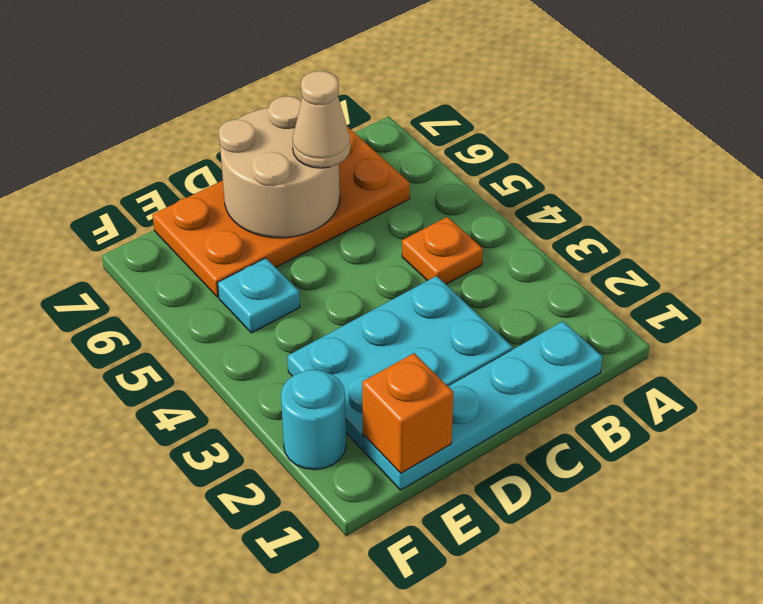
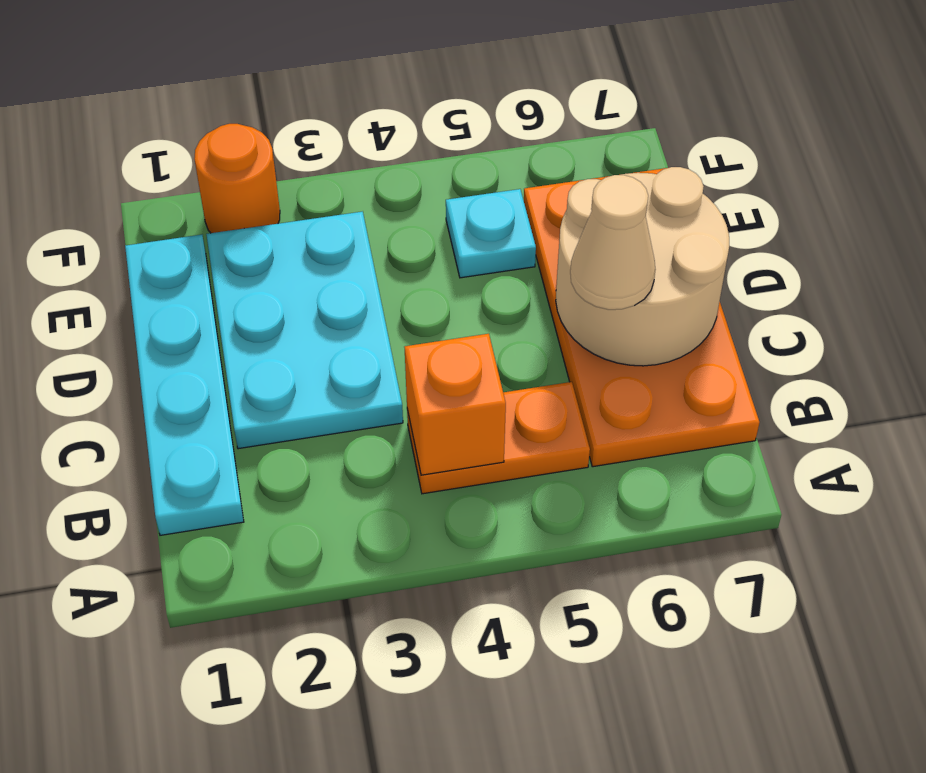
orange 1x1 plate [402,217,483,284] -> orange 1x2 plate [407,382,590,494]
orange 1x1 brick [362,353,454,473] -> orange 1x1 brick moved to [405,334,506,475]
cyan 1x1 round brick [281,369,346,470] -> orange 1x1 round brick [194,124,280,233]

